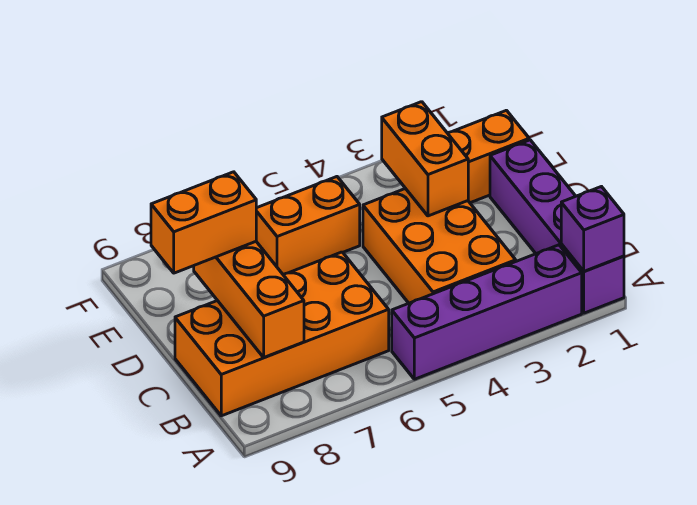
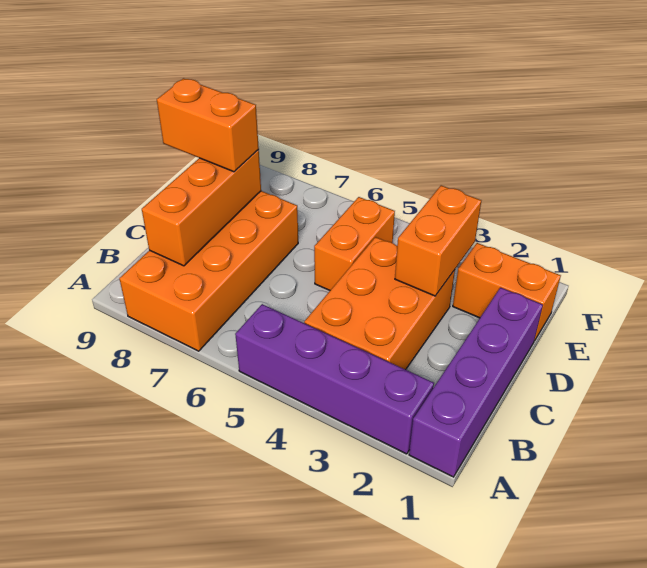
purple 1x1 brick [561,187,624,271] -> none
orange 2x4 brick [175,252,389,416] -> orange 2x4 brick turned to [119,191,298,351]
orange 1x2 brick [256,177,360,274] -> orange 1x2 brick turned to [314,197,395,290]

